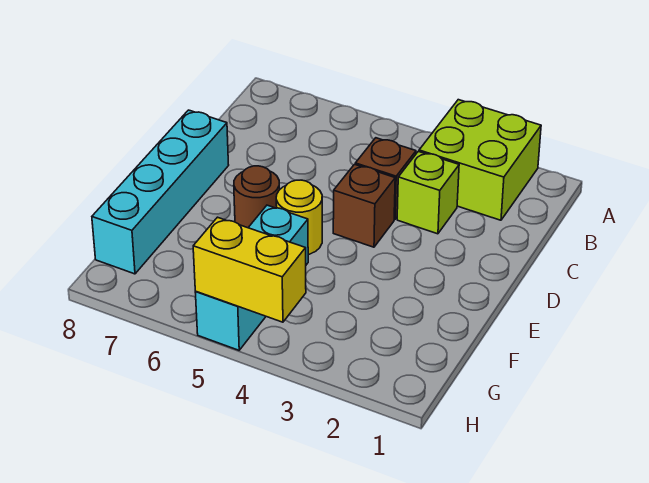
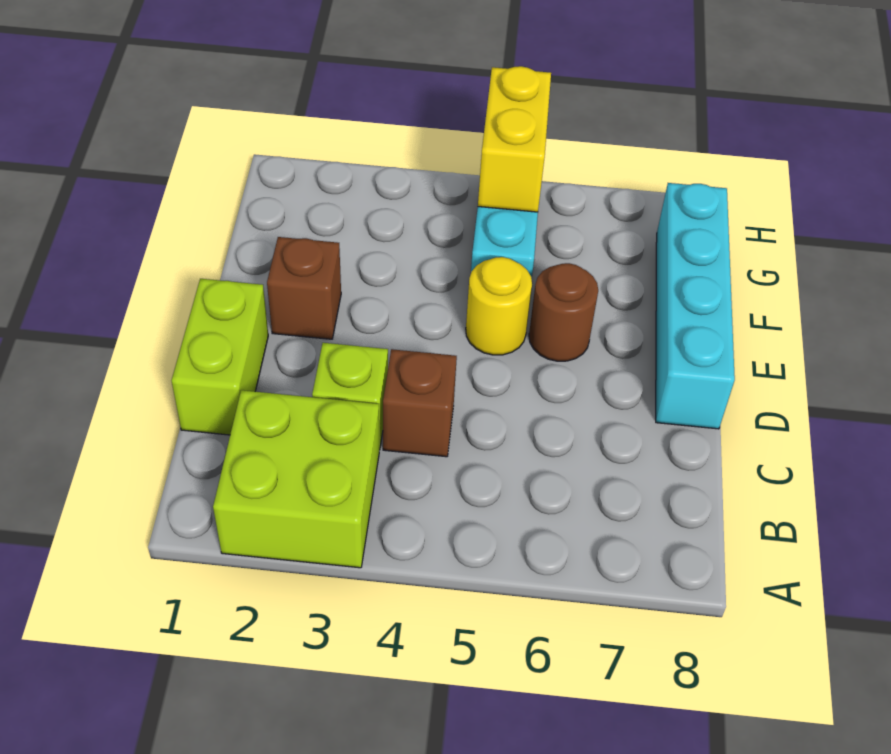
none -> lime 1x2 brick [172,279,268,435]
brown 1x1 brick [333,164,395,247] -> brown 1x1 brick moved to [267,237,341,339]
yellow 1x2 brick [193,217,306,322] -> yellow 1x2 brick turned to [478,66,551,212]

